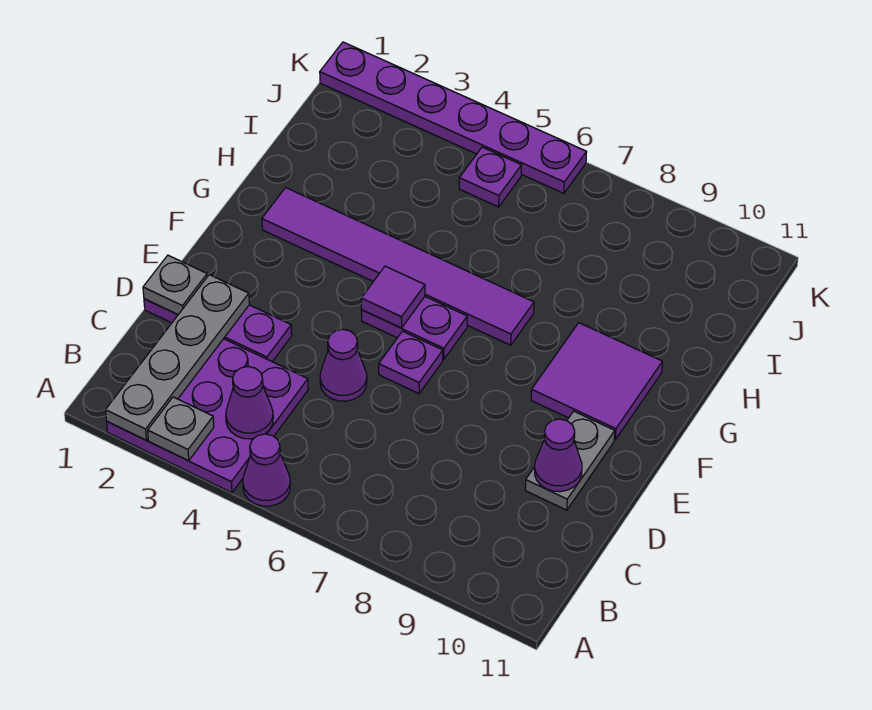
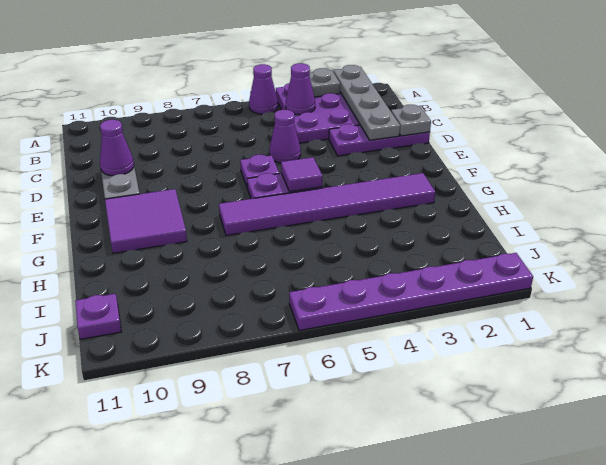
purple 1x1 plate [459,147,521,207] -> purple 1x1 plate moved to [75,294,121,339]

